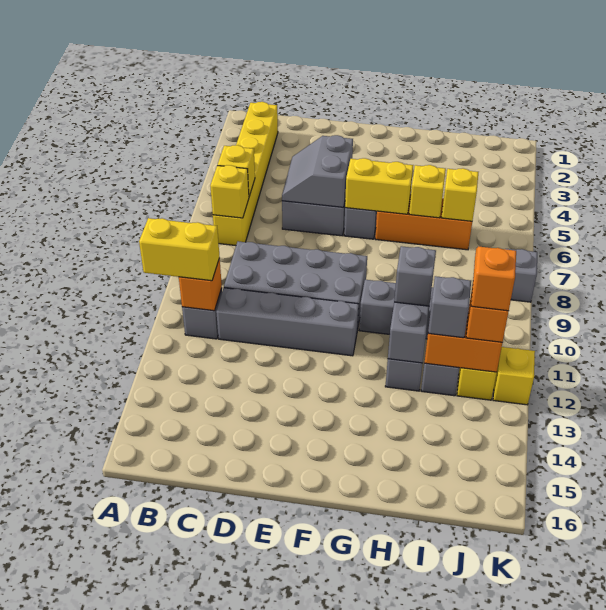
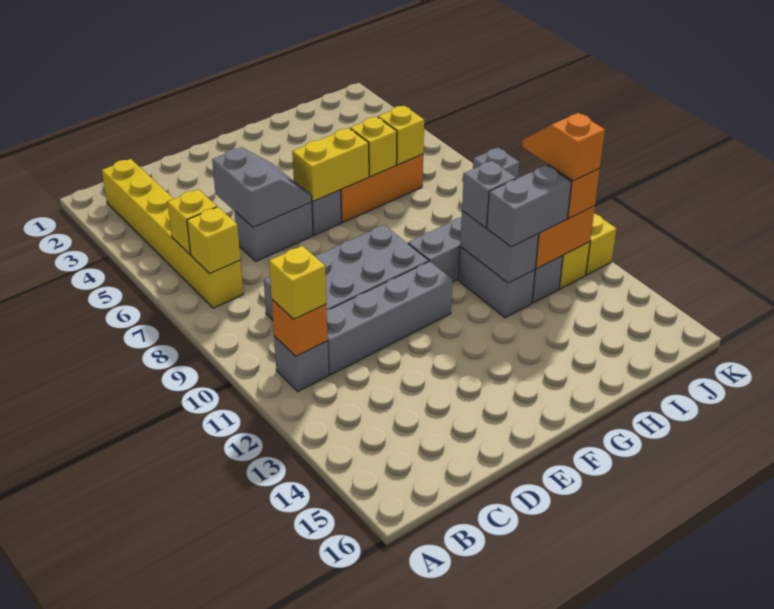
yellow 1x2 brick [139,218,220,281] -> yellow 1x1 brick [269,246,326,319]
grey 2x2 slope [282,135,353,207] -> grey 2x2 slope turned to [212,147,312,227]
grey 1x1 brick [428,276,471,338] -> grey 1x2 brick [487,165,572,247]

